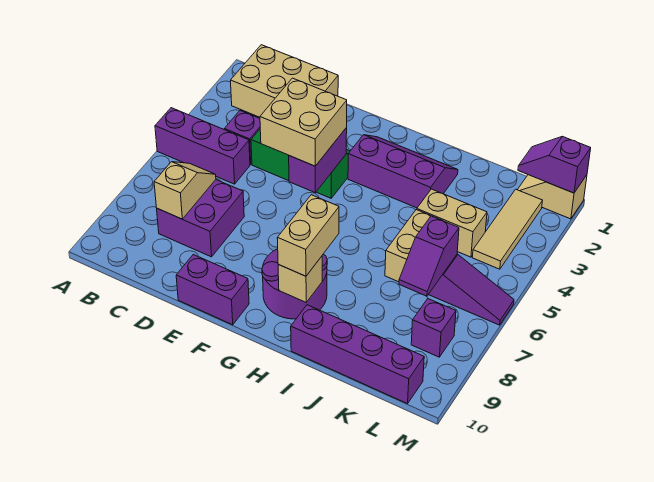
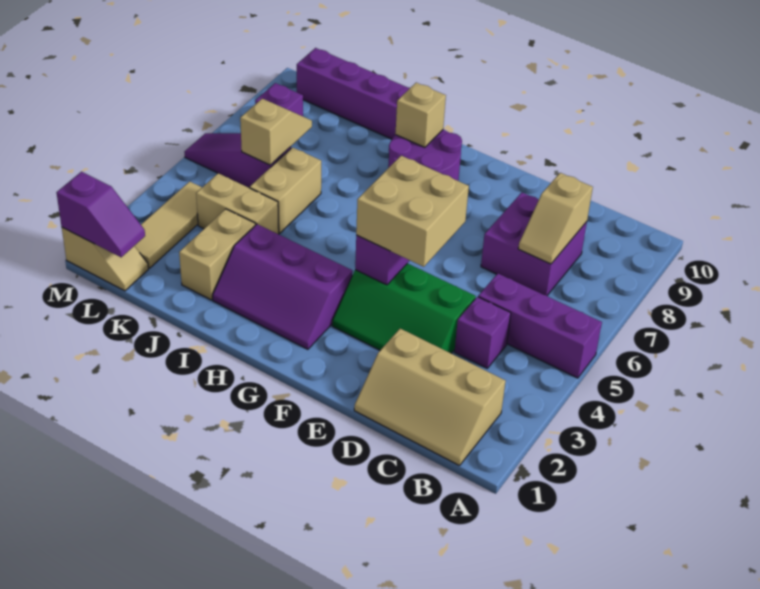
tan 2x3 brick [231,45,338,117] -> tan 2x3 slope [354,329,506,466]
purple 1x2 brick [176,255,249,325] -> none
tan 1x2 brick [277,195,339,276] -> tan 1x2 brick moved to [179,209,256,300]
purple 1x2 slope [399,216,459,296] -> tan 1x2 slope [240,99,312,165]

